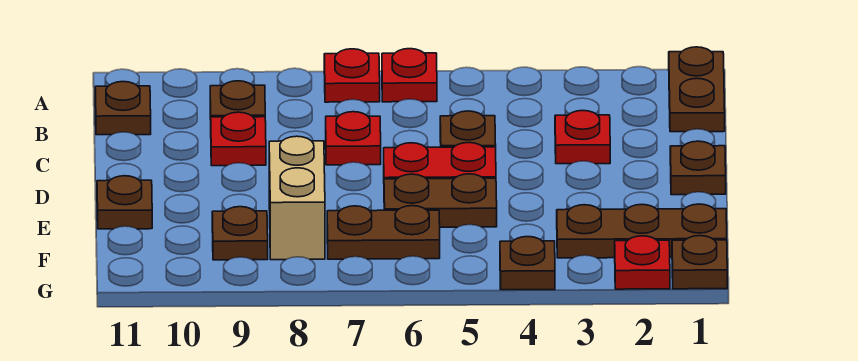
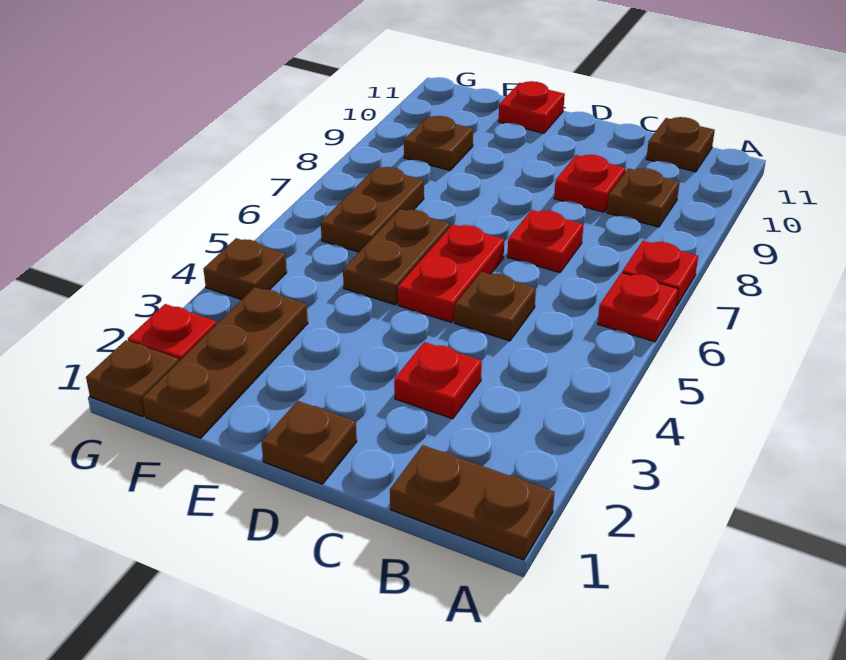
tan 1x2 brick [269,136,325,260] -> none
brown 1x1 plate [97,176,152,229] -> red 1x1 plate [499,81,565,133]

